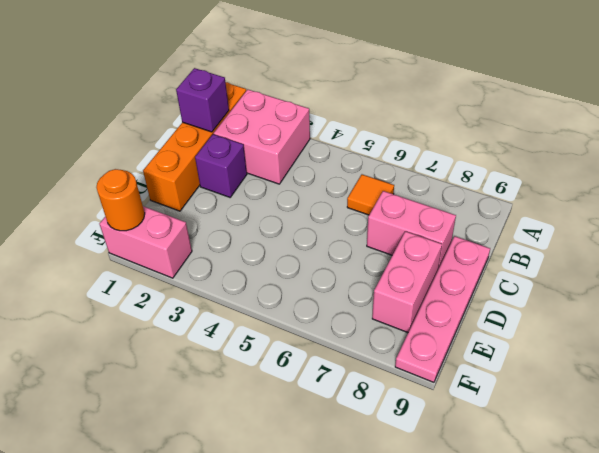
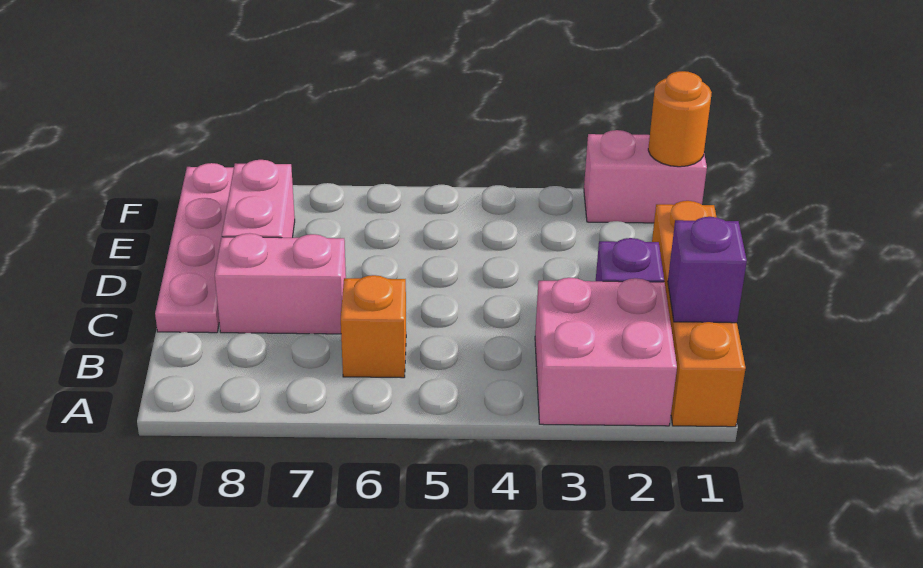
orange 1x1 tile [347,175,394,215] -> orange 1x1 brick [341,275,406,378]

